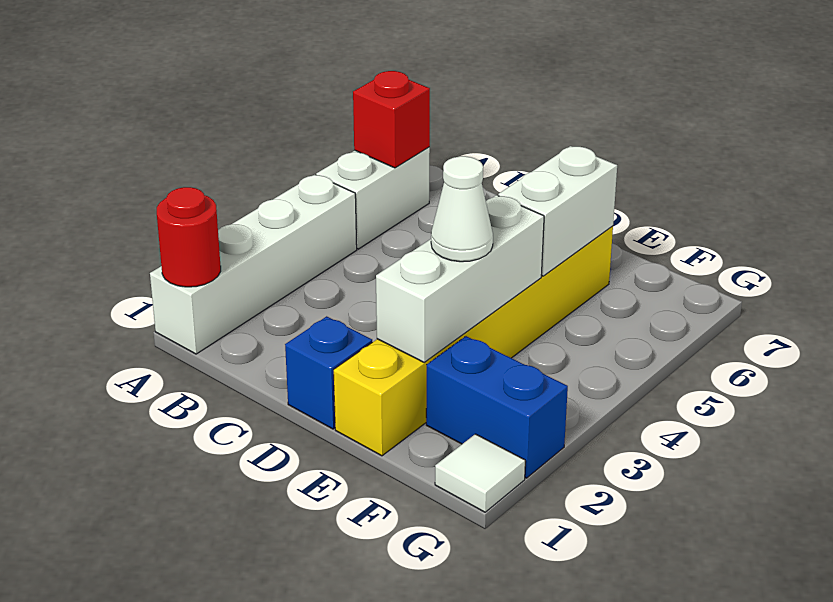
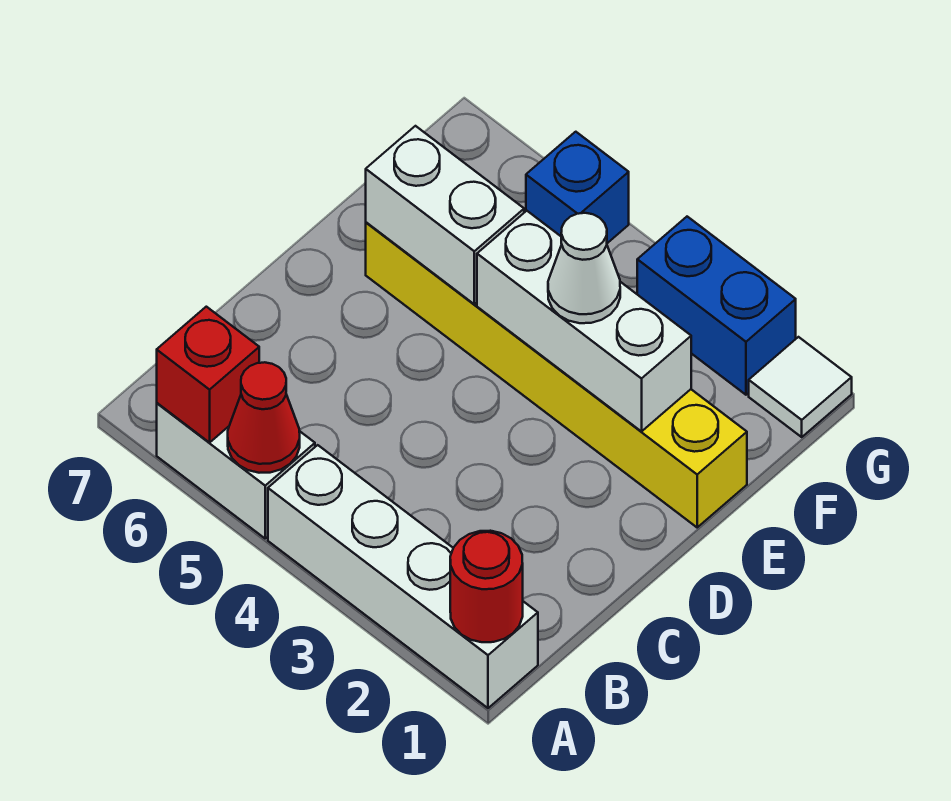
none -> red 1x1 cone [228,362,300,473]
blue 1x1 brick [285,316,372,429] -> blue 1x1 brick moved to [526,132,629,243]
blue 1x2 brick [426,336,568,478] -> blue 1x2 brick turned to [637,217,796,395]

